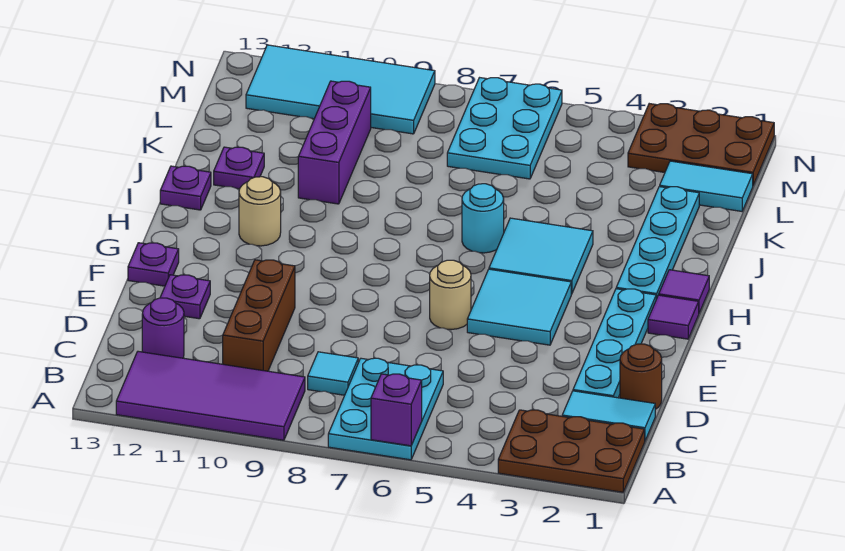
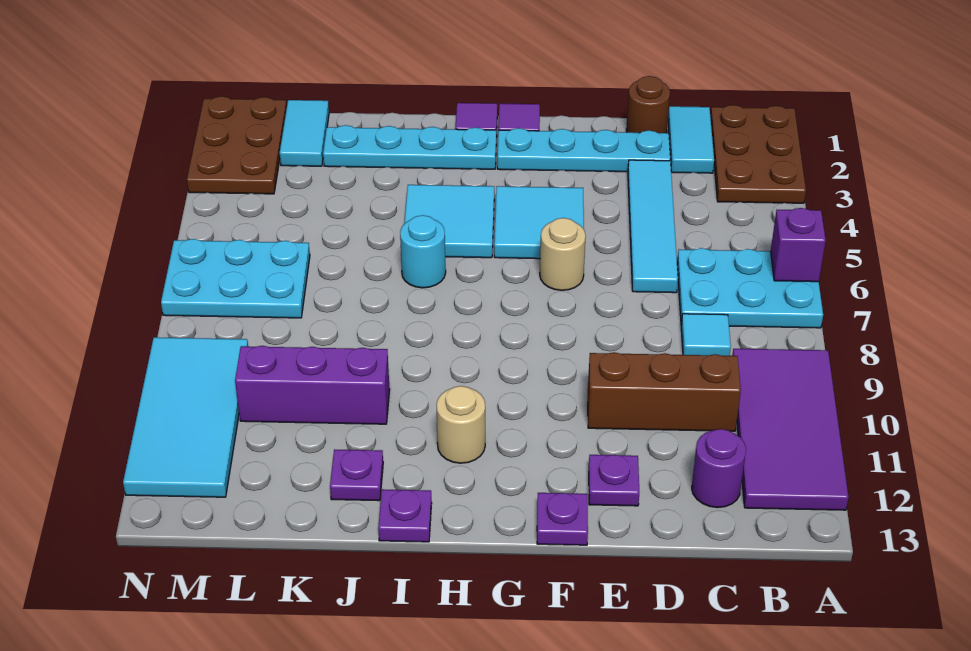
none -> cyan 1x4 tile [628,160,678,293]

